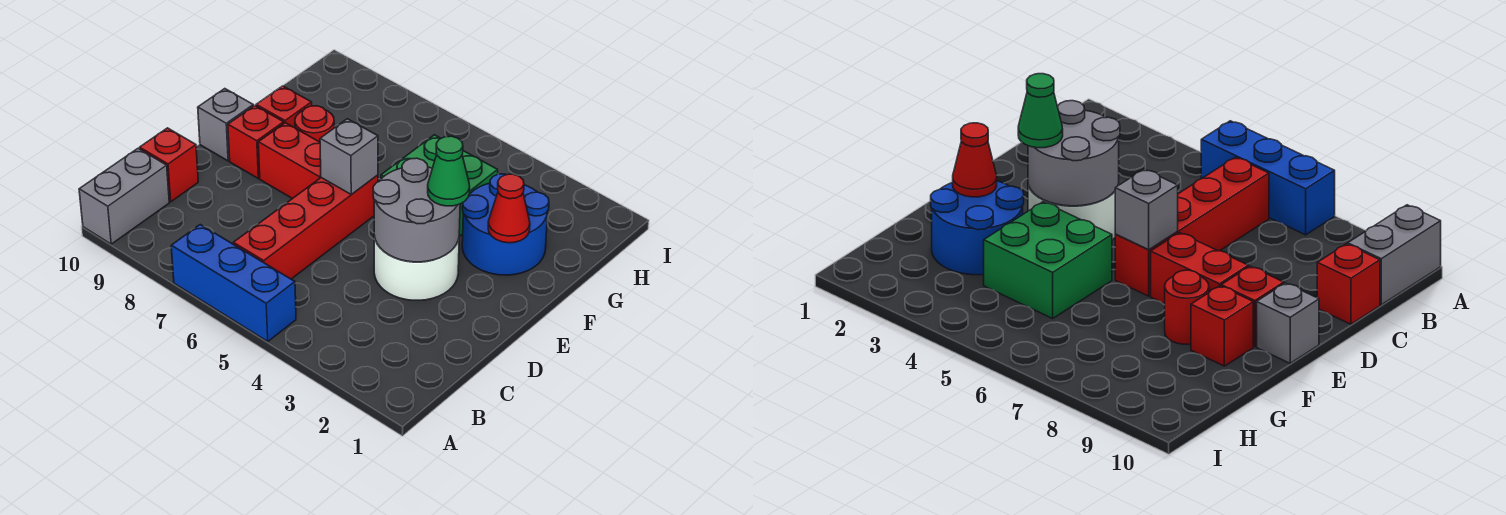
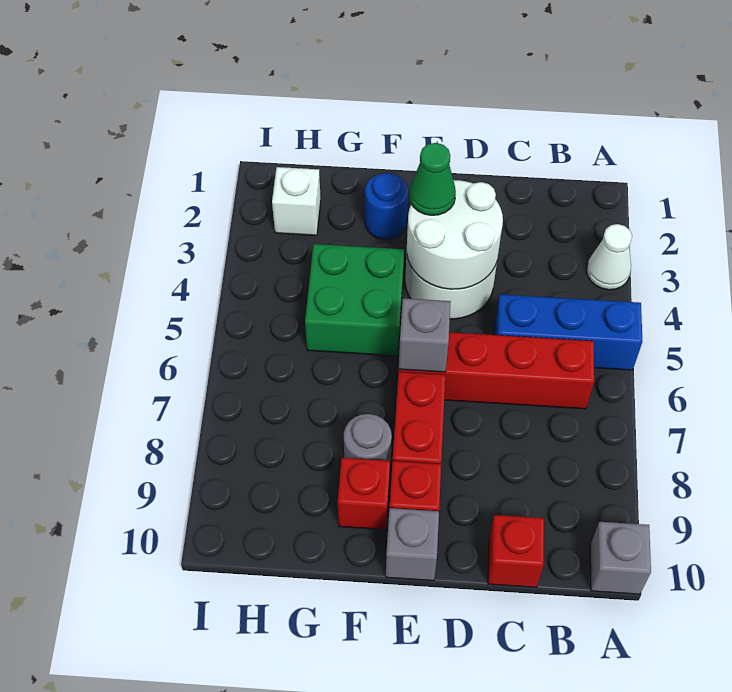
none -> white 1x1 cone [587,224,632,290]
blue 1x3 brick [171,225,296,341] -> blue 1x3 brick turned to [494,294,642,370]
grey 1x2 brick [79,148,169,244] -> grey 1x1 brick [590,522,651,594]
grey 2x2 round brick [373,158,460,262] -> white 2x2 round brick [407,180,503,289]
blue 2x2 round brick [462,174,549,275] -> blue 1x1 round brick [365,173,408,239]
red 1x1 cone [488,174,530,243] -> none
red 1x1 round brick [295,106,334,142] -> grey 1x1 round brick [344,414,392,464]
none -> white 1x1 brick [272,167,321,235]

